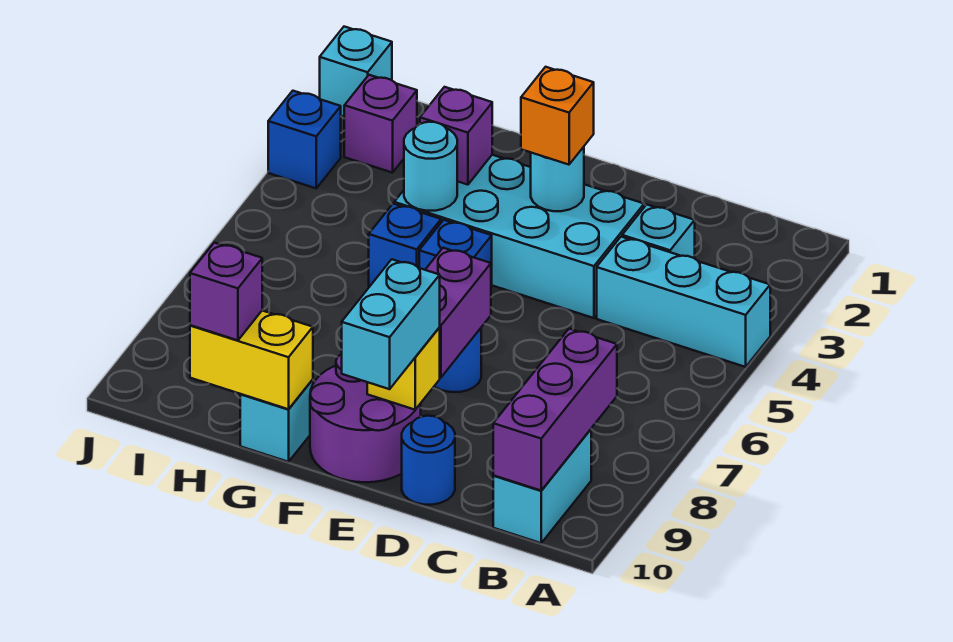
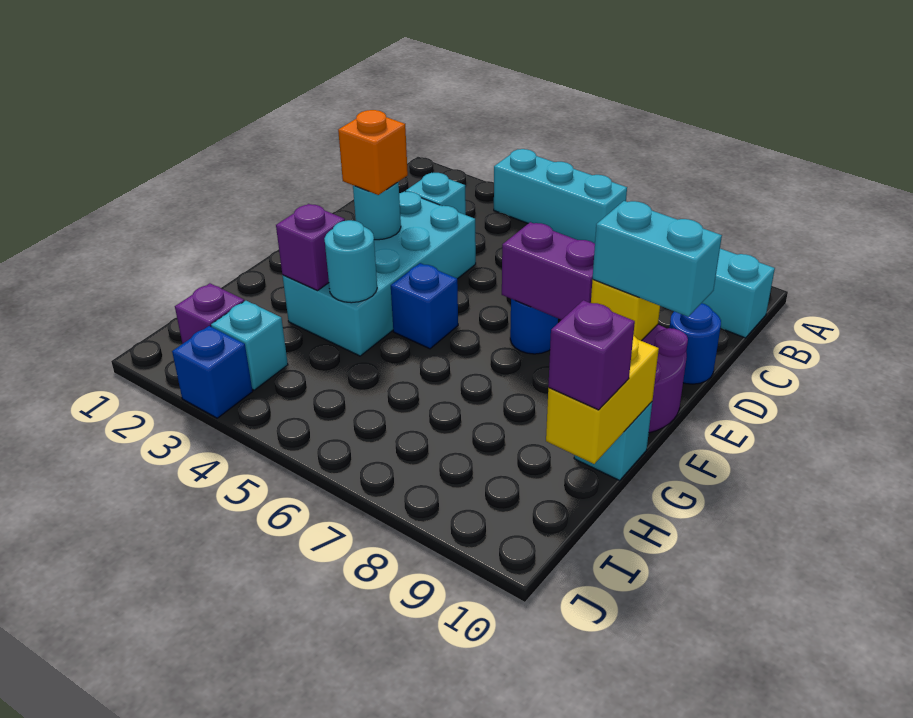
cyan 1x3 brick [597,237,770,367] -> cyan 1x3 brick turned to [494,149,627,243]
purple 1x3 brick [493,329,617,490] -> none
blue 1x1 brick [369,204,441,286] -> none
cyan 1x1 brick [320,27,392,117] -> cyan 1x1 brick moved to [211,301,288,390]

